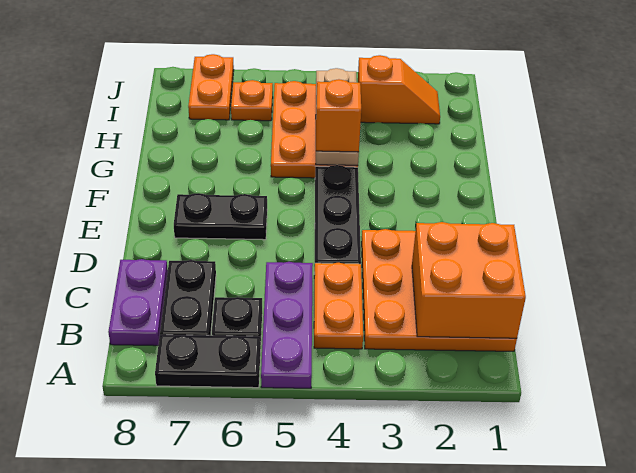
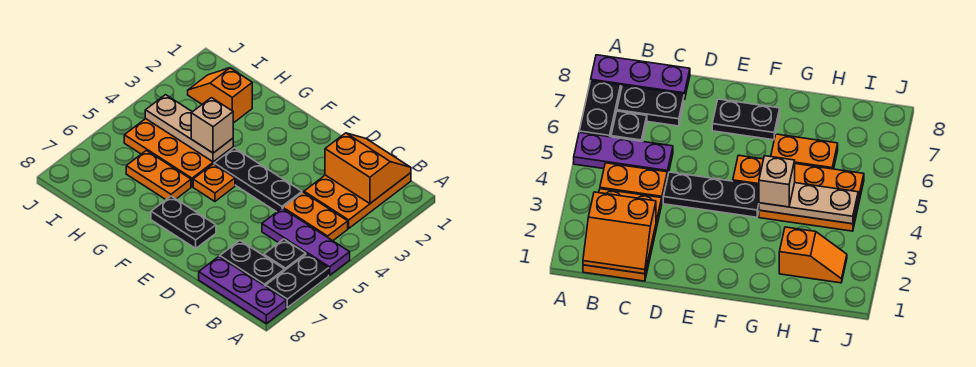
orange 3x3 plate [361,229,517,351] -> orange 2x3 plate [304,173,411,228]
orange 2x2 brick [412,222,526,338] -> orange 2x2 slope [325,133,411,204]
purple 1x2 plate [108,259,168,346] -> purple 1x3 plate [199,257,286,324]
black 1x2 plate [174,193,267,240] -> black 1x2 plate turned to [151,196,216,248]
orange 1x1 brick [316,79,361,152] -> tan 1x1 brick [191,98,233,153]
orange 1x2 slope [358,55,440,124] -> orange 1x2 slope turned to [188,68,252,123]
orange 1x1 plate [231,80,273,121] -> orange 1x1 plate moved to [193,164,235,201]
orange 1x2 plate [188,54,234,120] -> orange 1x2 plate moved to [126,150,191,200]

